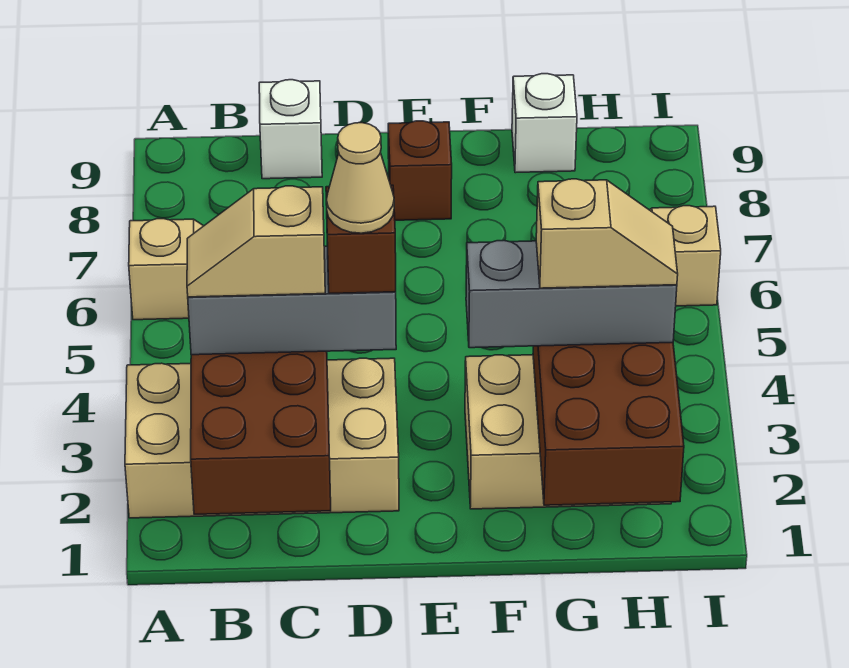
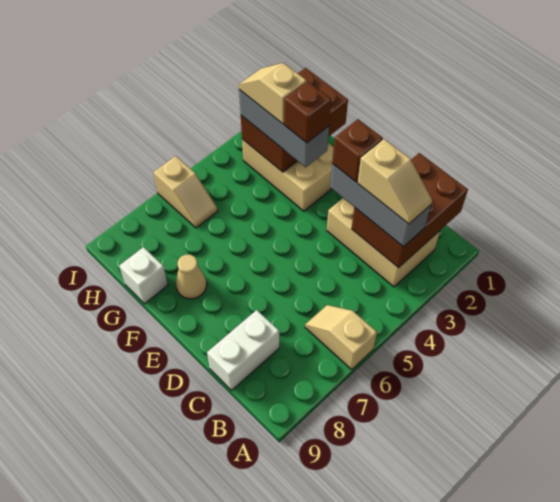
tan 2x4 brick [125,358,399,518] -> tan 2x3 brick [327,198,440,287]
white 1x1 brick [259,80,322,179] -> white 1x2 brick [207,310,279,390]
tan 1x1 cone [326,123,394,233] -> tan 1x1 cone moved to [176,255,207,299]
brown 1x1 brick [388,121,452,220] -> brown 1x1 brick moved to [284,81,331,143]

